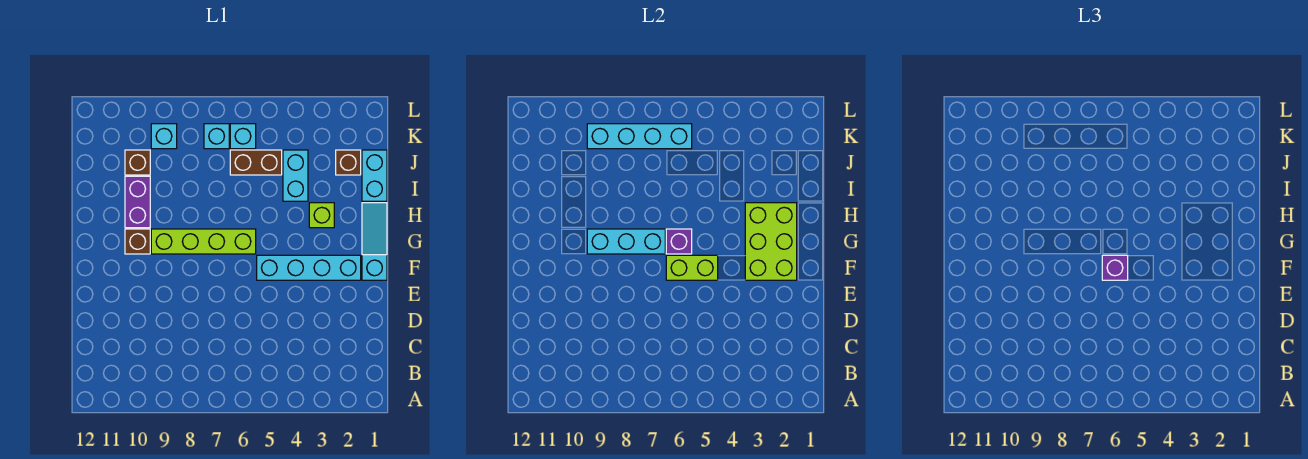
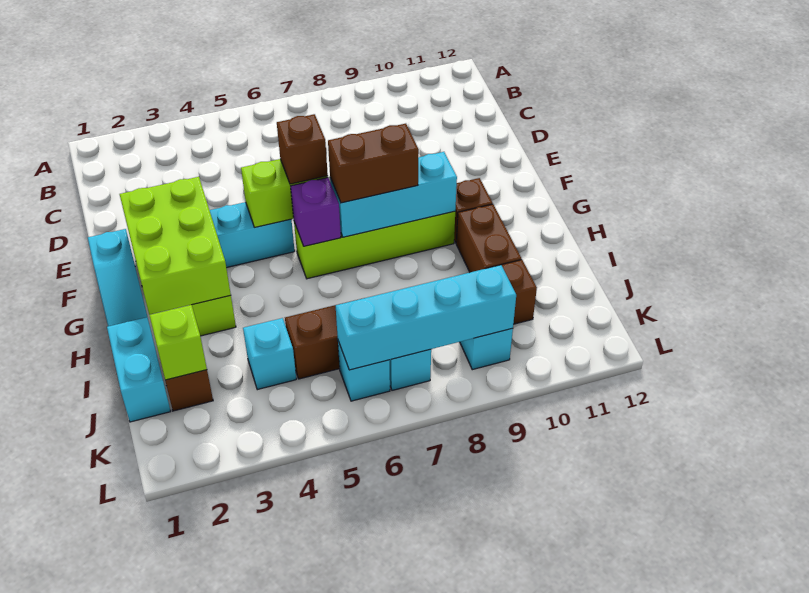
purple 1x1 brick [1102,255,1128,280] -> brown 1x1 brick [277,114,328,184]
none -> brown 1x2 brick [328,124,419,203]
purple 1x2 brick [125,176,150,228] -> brown 1x2 brick [456,204,521,272]
cyan 1x2 brick [283,150,308,201] -> cyan 1x1 brick [243,318,296,390]
none -> lime 1x1 brick [149,305,207,380]

